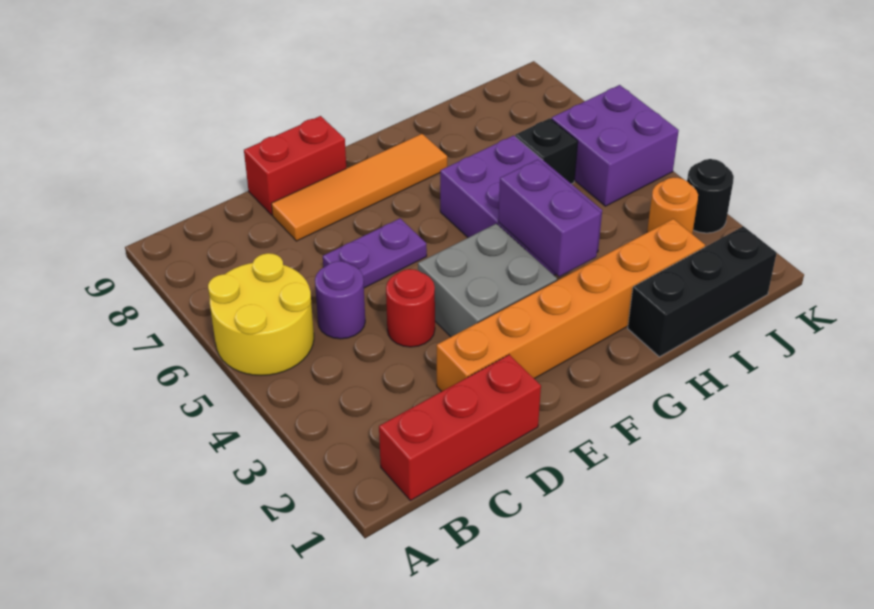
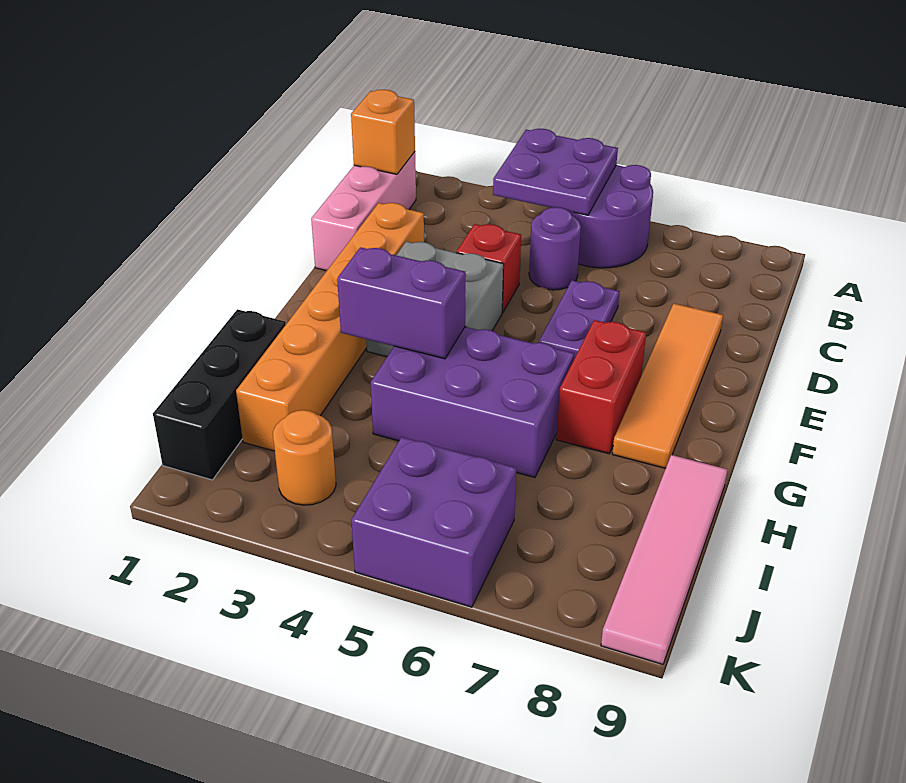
none -> purple 2x2 plate [493,129,618,215]
yellow 2x2 round brick [208,253,314,375] -> purple 2x2 round brick [570,165,653,268]
red 1x3 brick [379,355,541,501] -> pink 1x3 brick [311,152,416,271]
none -> orange 1x1 brick [351,90,415,174]
red 1x1 round brick [386,269,435,347] -> red 1x1 brick [456,224,521,312]
red 1x2 brick [244,116,346,215] -> red 1x2 brick moved to [556,320,646,454]
none -> pink 1x4 tile [601,455,727,664]
black 1x1 brick [515,118,578,184] -> none
black 1x1 round brick [687,159,734,233] -> none

